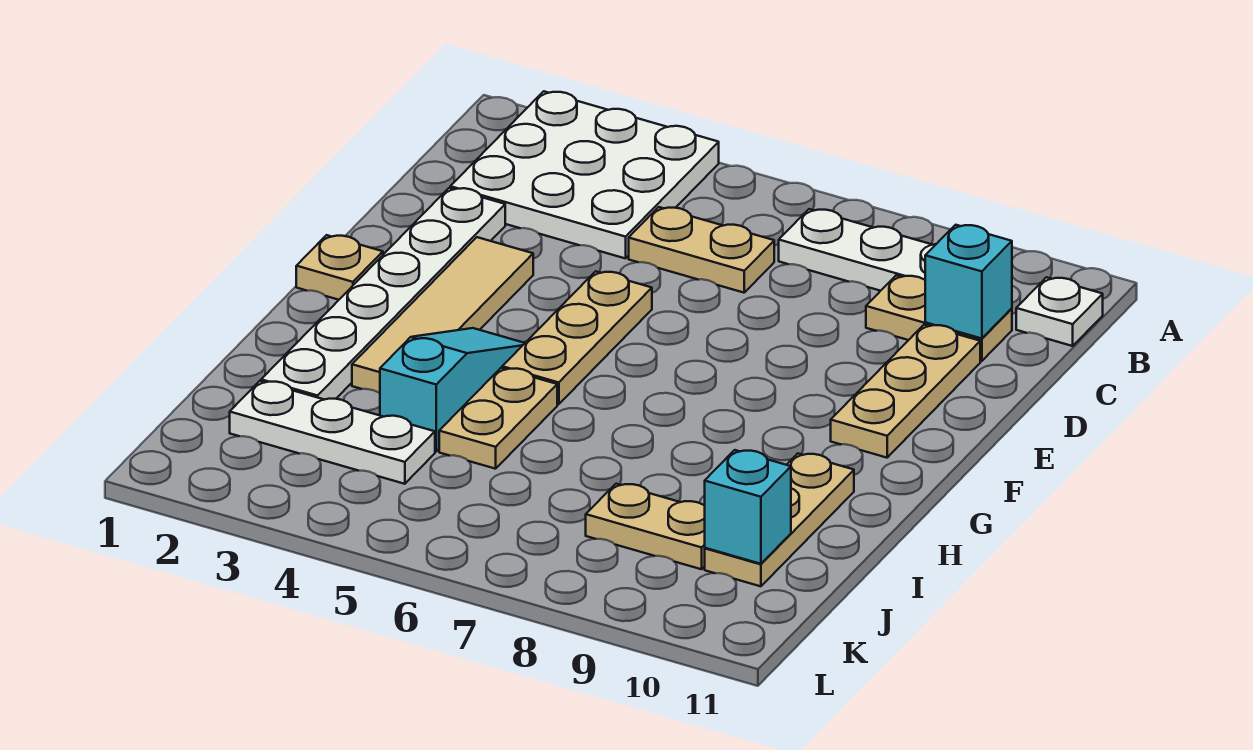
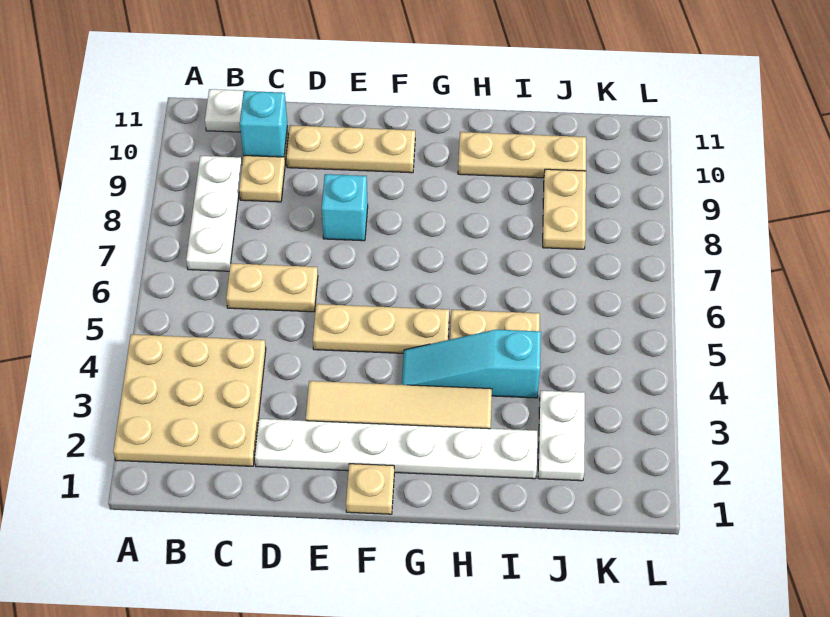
white 3x3 plate [450,91,719,258] -> tan 3x3 plate [113,334,266,466]
tan 1x2 plate [629,207,774,293] -> tan 1x2 plate turned to [226,263,318,312]
white 1x3 plate [230,381,435,484] -> white 1x2 plate [538,391,585,481]
cyan 1x1 brick [705,450,791,564] -> cyan 1x1 brick moved to [322,174,368,241]

